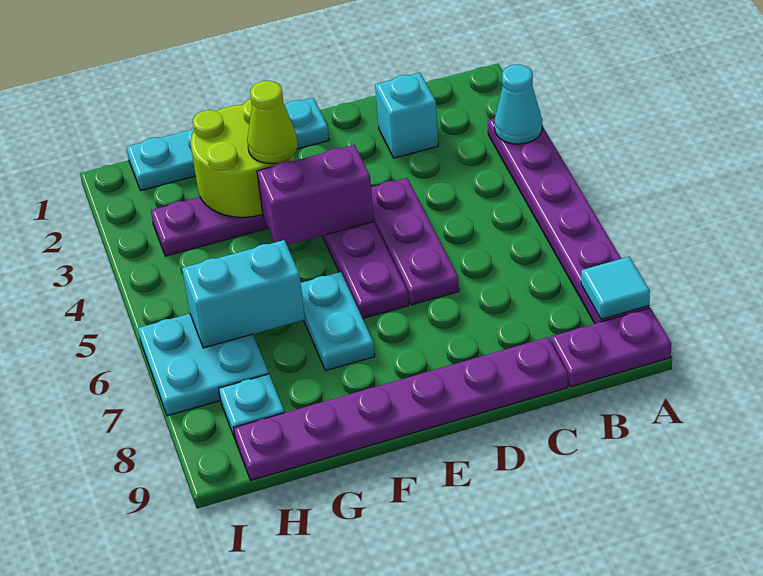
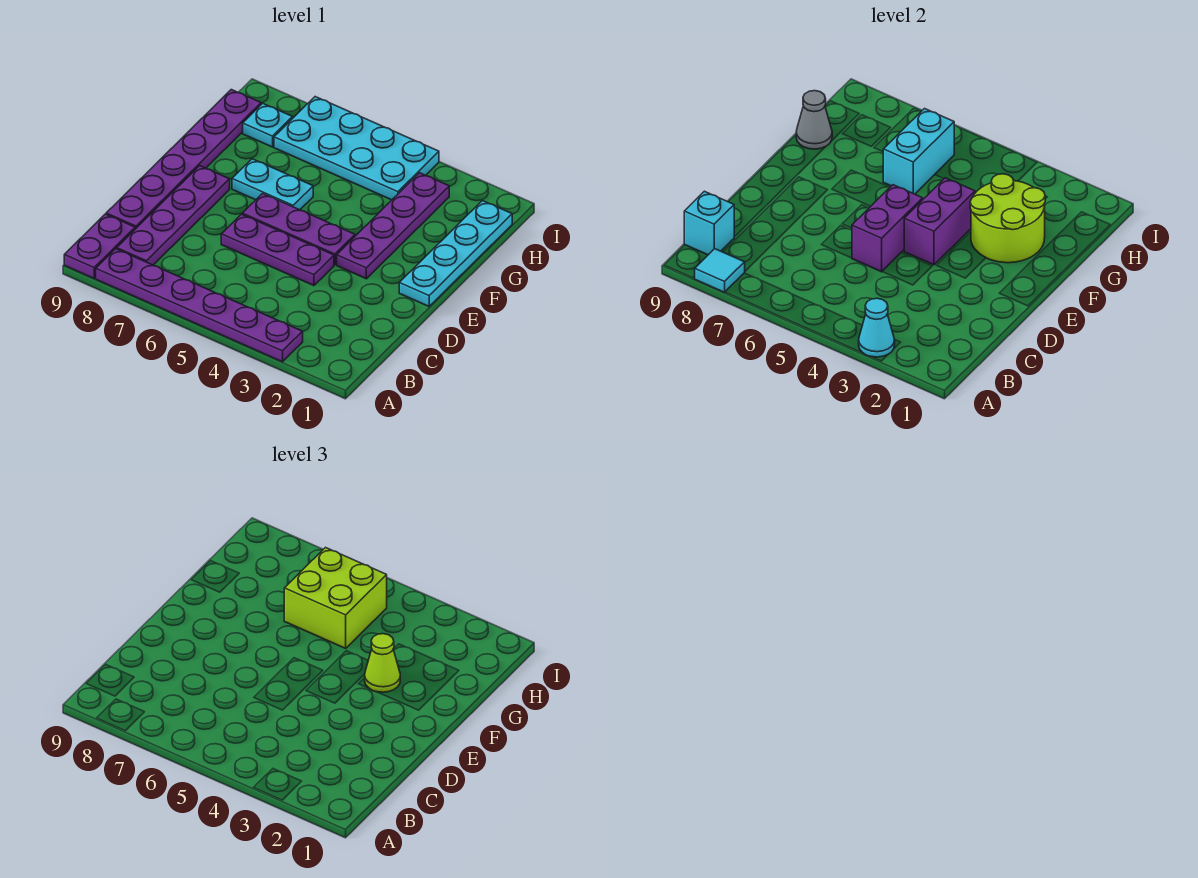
none -> purple 1x4 plate [117,166,230,265]
cyan 1x1 brick [375,73,438,158] -> cyan 1x1 brick moved to [684,191,734,255]
none -> purple 1x2 brick [852,185,923,272]
none -> lime 2x2 brick [284,548,387,648]
none -> grey 1x1 cone [796,91,832,149]
cyan 2x2 plate [138,314,269,416] -> cyan 2x4 plate [274,97,439,200]

